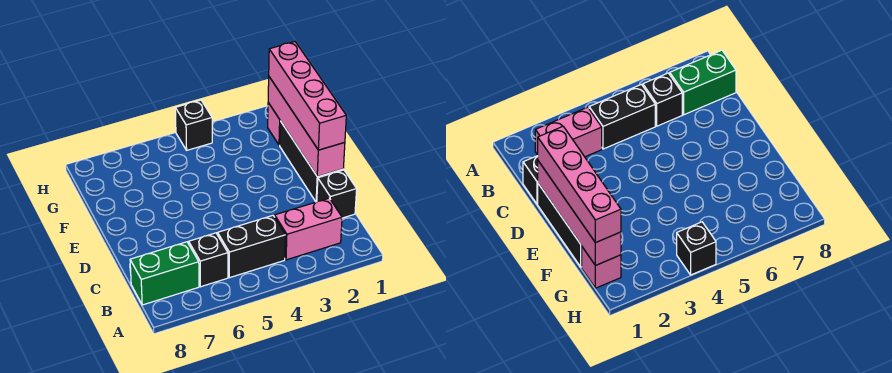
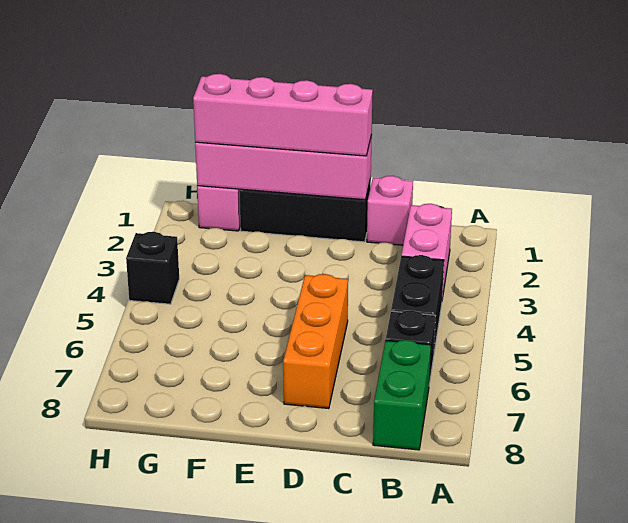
black 1x1 brick [317,170,357,218] -> pink 1x1 brick [367,176,413,245]
none -> orange 1x3 brick [283,274,348,409]

